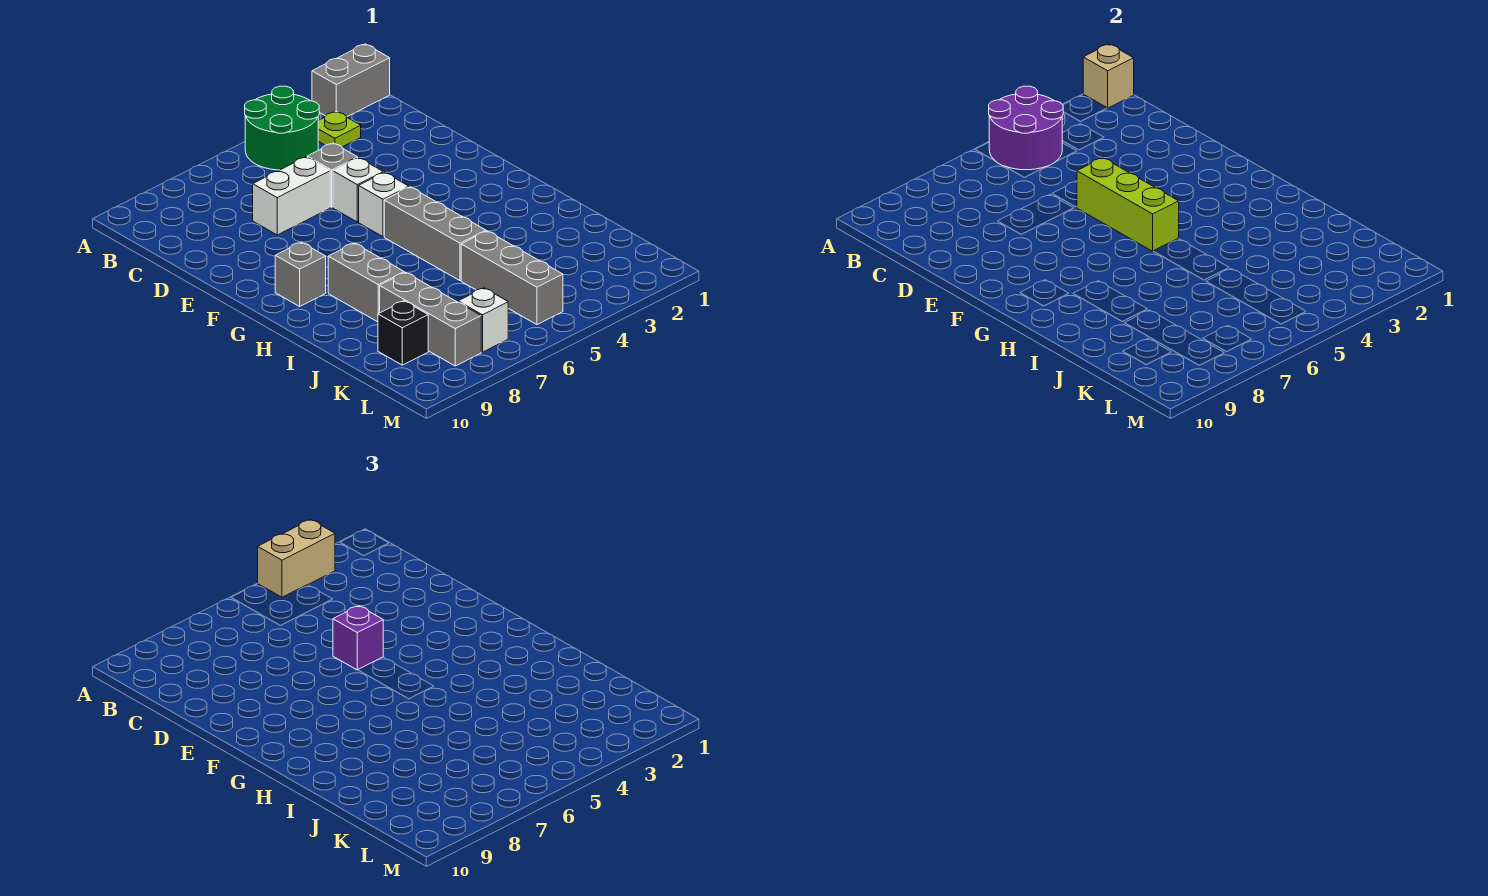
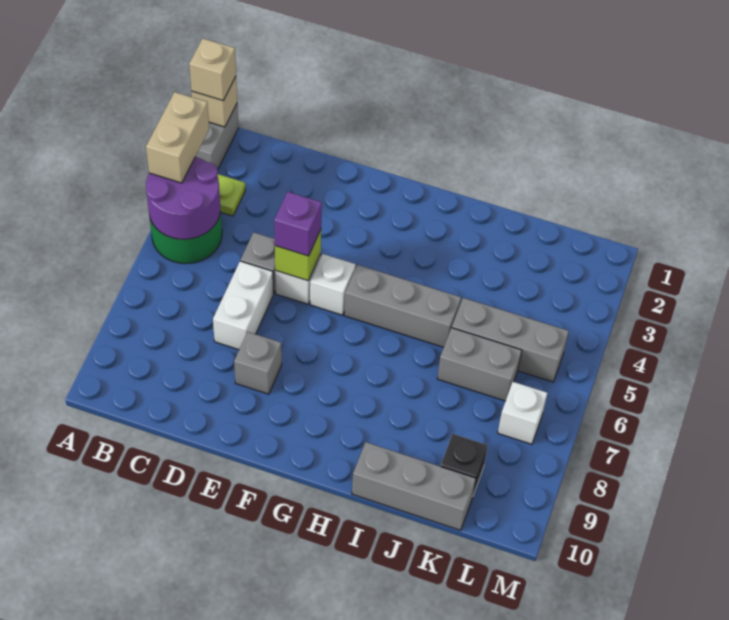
none -> tan 1x1 brick [189,39,236,100]
lime 1x3 brick [1077,158,1179,251] -> lime 1x1 brick [275,230,321,281]
grey 1x1 brick [275,242,326,306] -> grey 1x1 brick moved to [234,332,282,394]
grey 1x2 brick [328,243,405,322] -> grey 1x2 brick moved to [437,328,522,401]
grey 1x3 brick [380,272,481,366] -> grey 1x3 brick moved to [352,442,476,530]

